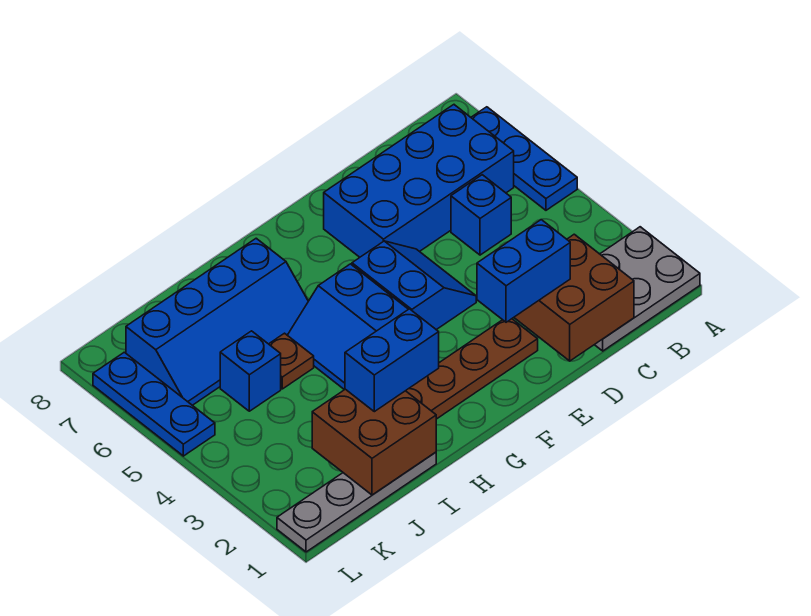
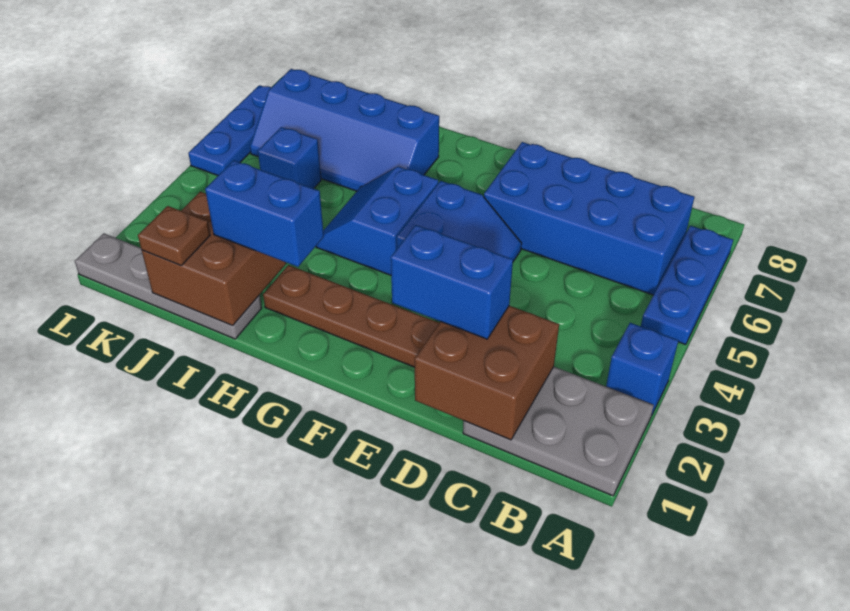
blue 1x1 brick [451,175,511,255] -> blue 1x1 brick moved to [606,323,678,416]
brown 1x1 plate [269,333,314,389] -> brown 1x1 plate moved to [138,206,210,265]

